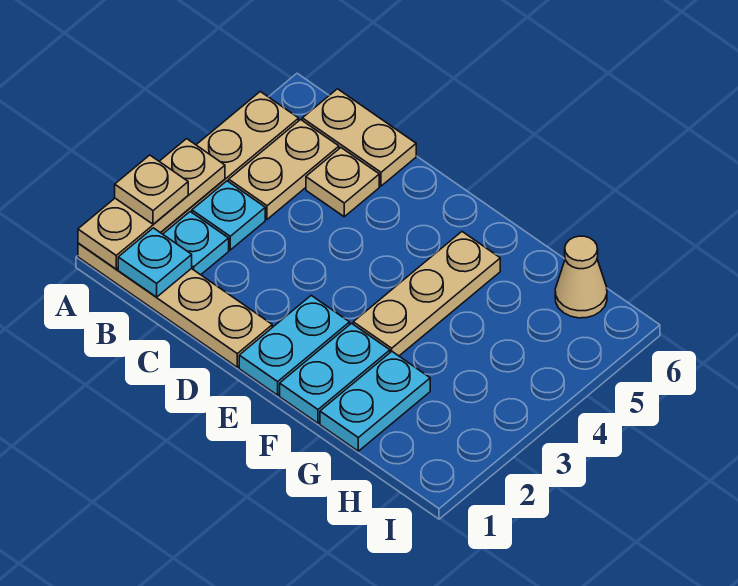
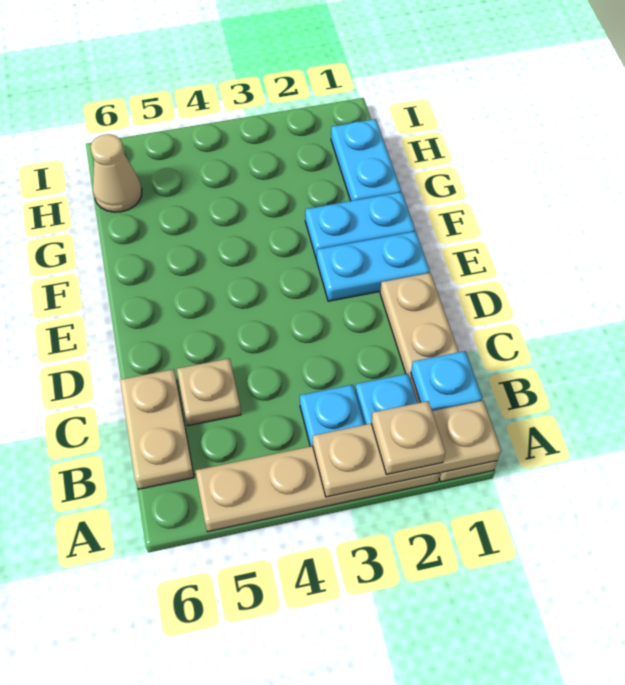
tan 1x2 plate [229,120,339,219] -> none
tan 1x3 plate [353,232,500,356] -> none
cyan 1x2 plate [320,352,430,451] -> cyan 1x2 plate turned to [331,119,401,201]

